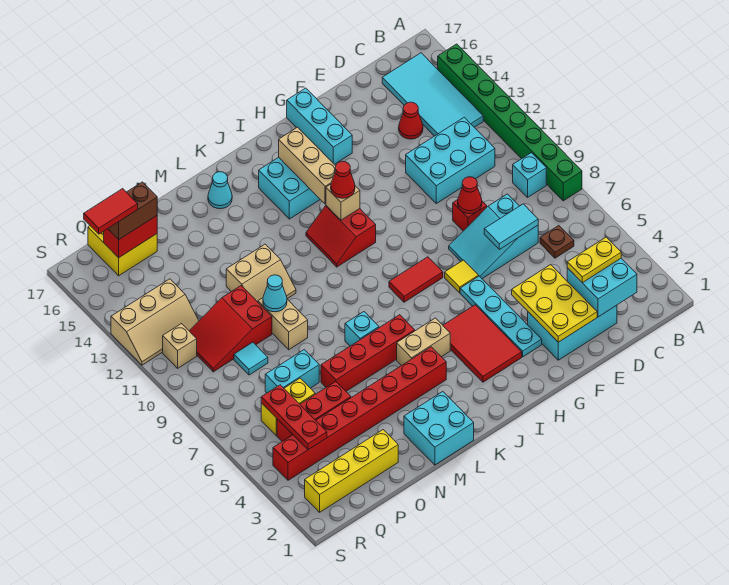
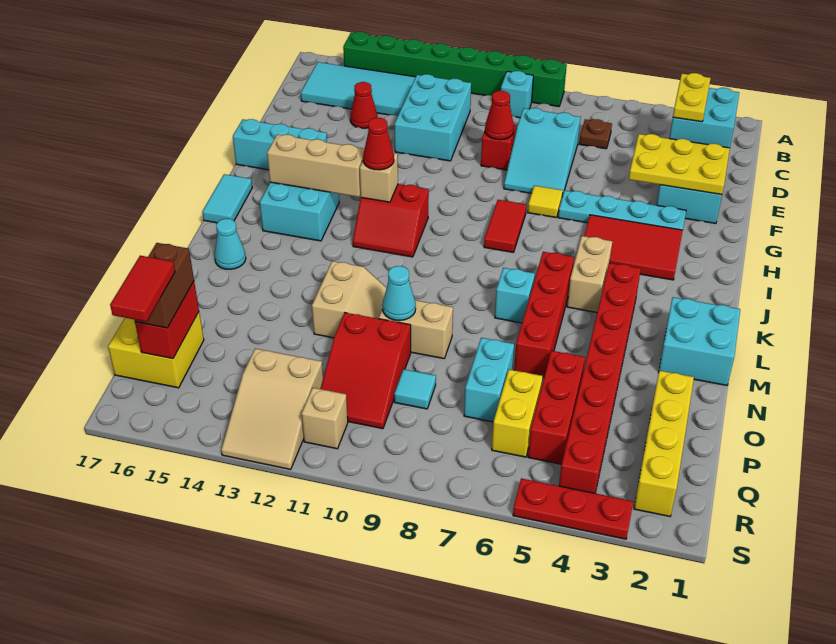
cyan 1x2 tile [484,204,538,249] -> cyan 1x2 tile moved to [203,174,252,223]
red 1x3 plate [261,385,327,450] -> red 1x3 plate moved to [513,478,633,539]
tan 2x3 slope [111,279,199,365] -> tan 2x3 slope turned to [221,349,323,469]

